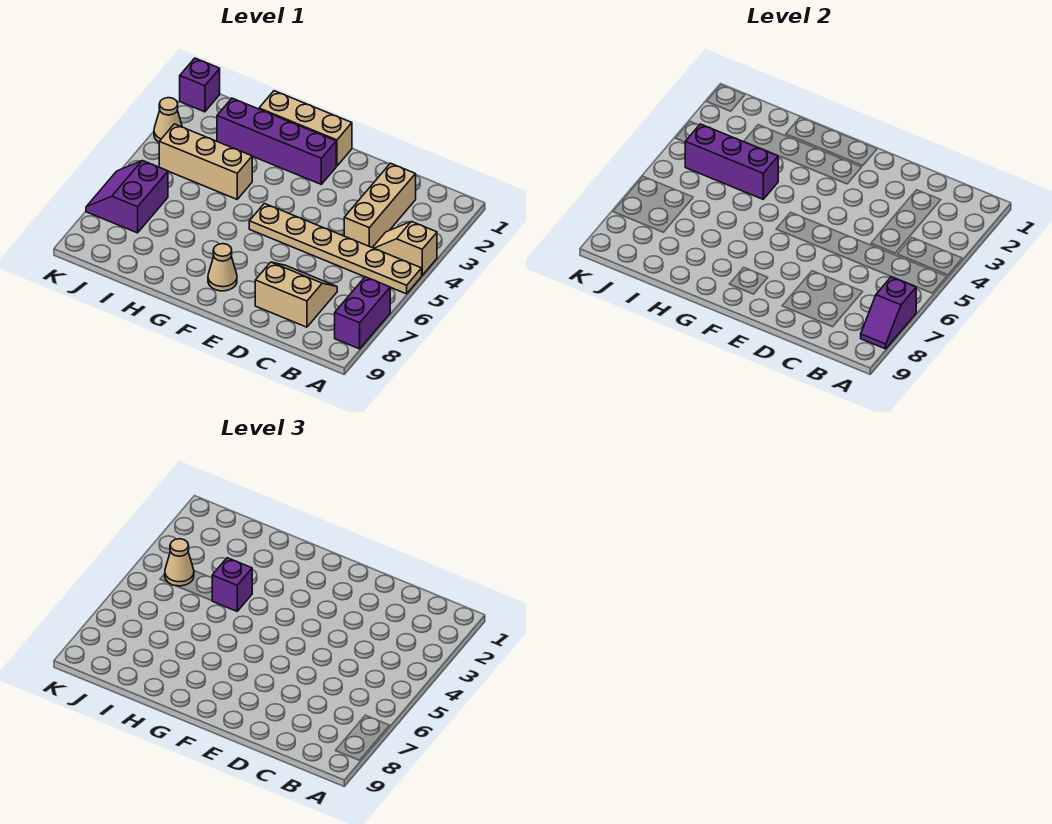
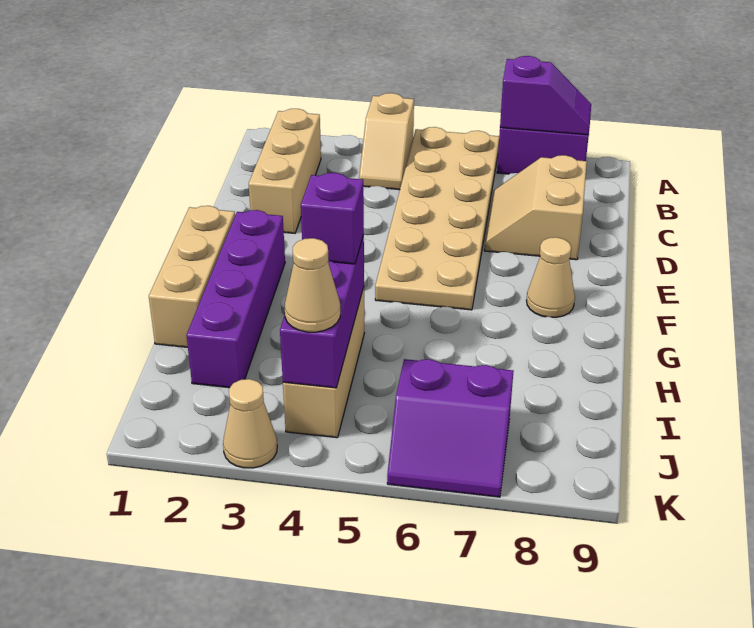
tan 1x6 plate [249,204,422,294] -> tan 2x6 plate [375,127,499,310]
tan 1x3 brick [344,163,416,248] -> tan 1x3 brick turned to [249,109,321,233]
purple 1x1 brick [180,58,220,112] -> none

